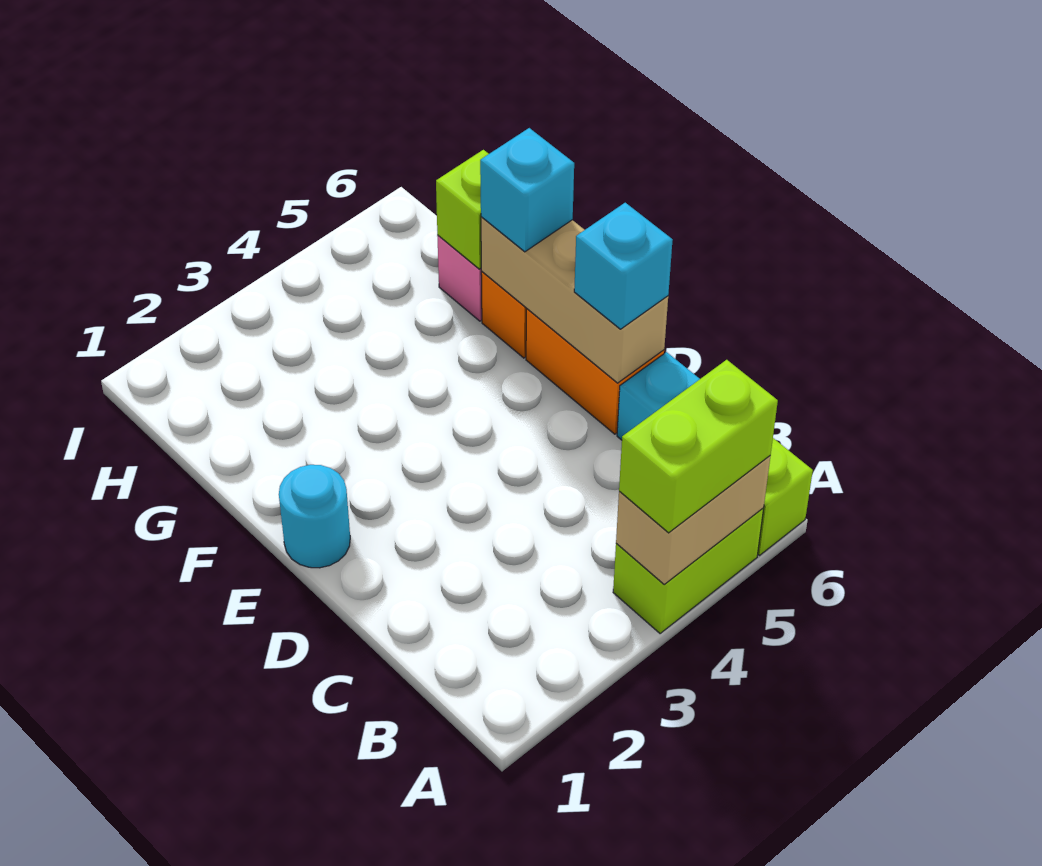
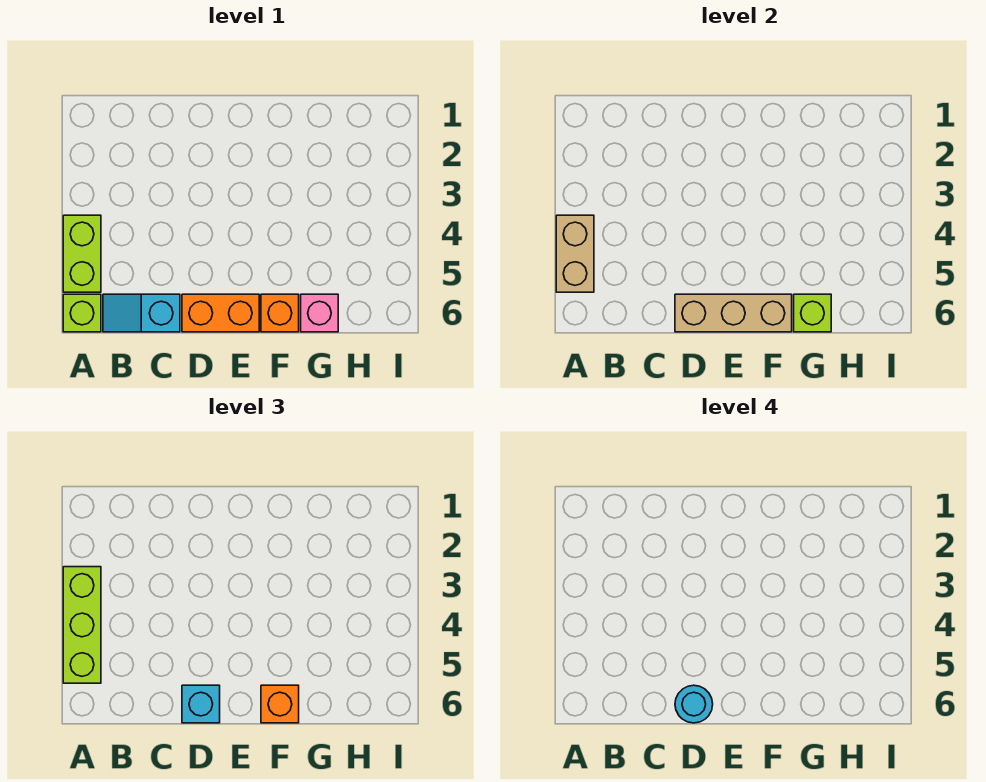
lime 1x2 brick [619,360,778,533] -> lime 1x3 brick [63,567,101,683]
cyan 1x1 round brick [279,465,350,568] -> cyan 1x1 round brick moved to [675,685,713,723]
cyan 1x1 brick [480,128,574,252] -> orange 1x1 brick [261,685,299,723]

